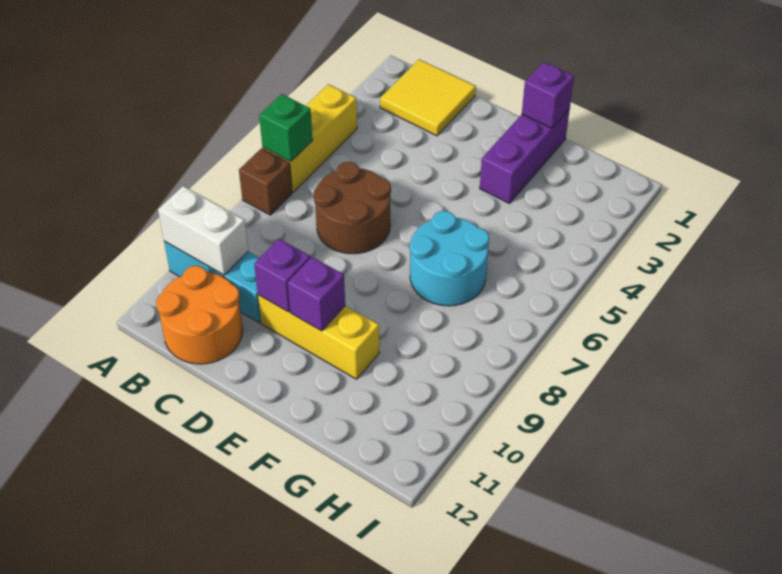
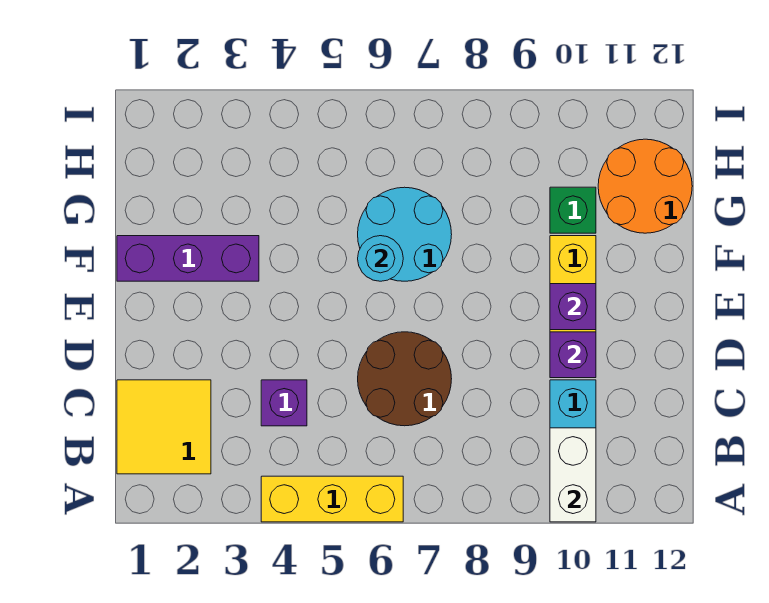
green 1x1 brick [259,94,313,162] -> green 1x1 brick moved to [550,187,596,233]
brown 1x1 brick [239,148,292,215] -> none
orange 2x2 round brick [156,266,243,364] -> orange 2x2 round brick moved to [598,139,692,233]
purple 1x1 brick [522,62,574,128] -> purple 1x1 brick moved to [261,380,307,426]
none -> cyan 1x1 round brick [358,236,403,281]

